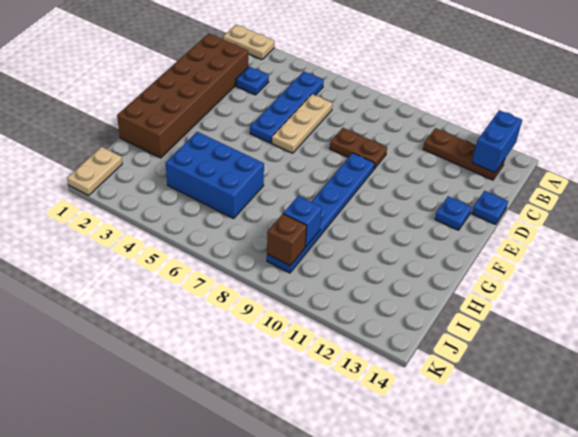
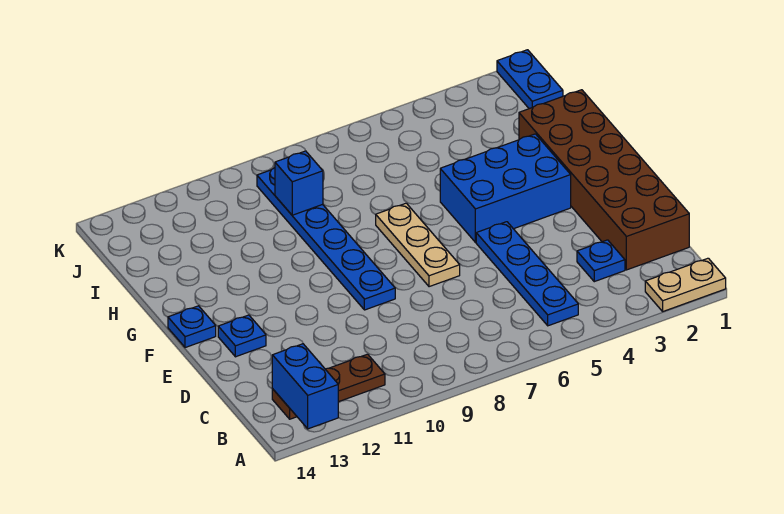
tan 1x3 plate [272,94,332,153] -> tan 1x3 plate moved to [376,203,460,287]
brown 1x2 plate [330,128,387,169] -> none
blue 1x1 plate [472,191,508,224] -> blue 1x1 plate moved to [168,306,216,348]
blue 2x3 brick [166,132,264,219] -> blue 2x3 brick moved to [440,134,571,242]
tan 1x2 plate [67,147,122,195] -> blue 1x2 plate [497,50,563,109]
brown 1x1 brick [267,214,307,266] -> none

